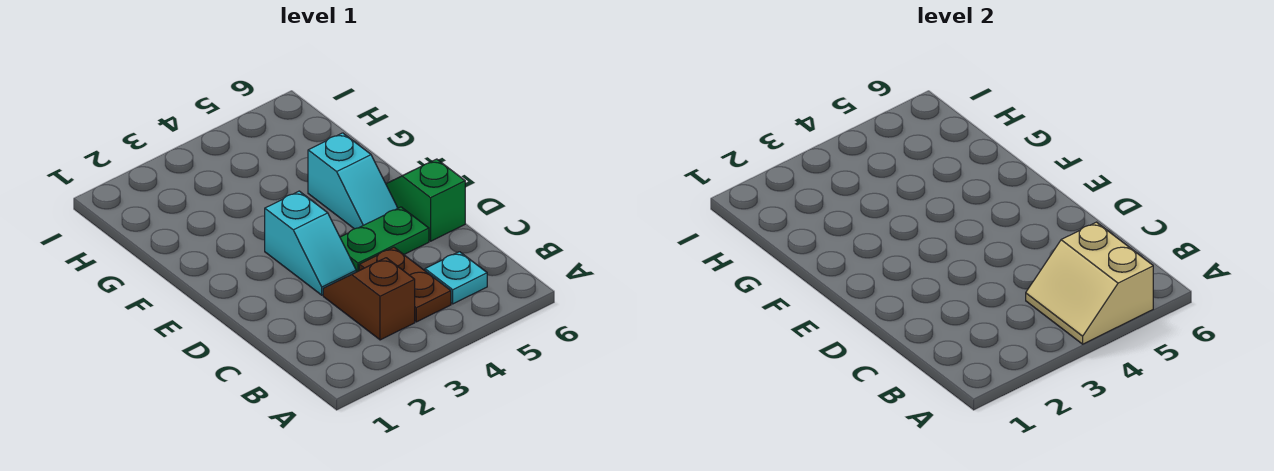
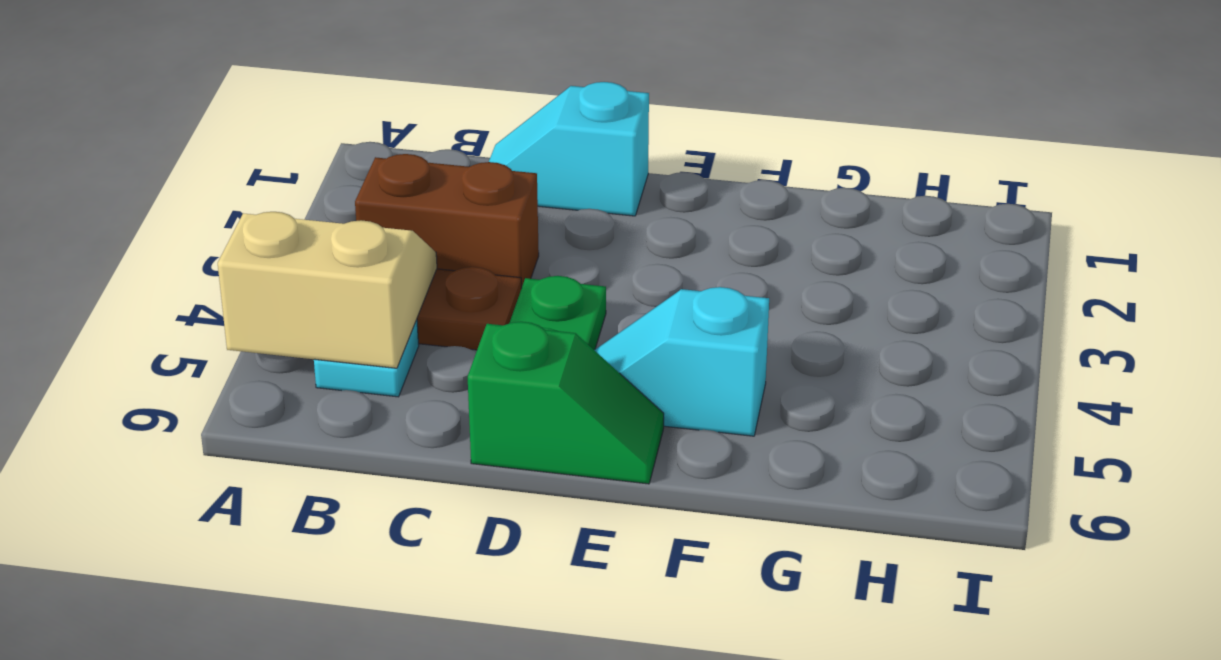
brown 1x2 slope [323,258,415,340] -> brown 1x2 brick [355,154,539,288]
cyan 1x2 slope [265,191,356,295] -> cyan 1x2 slope moved to [489,82,649,216]

